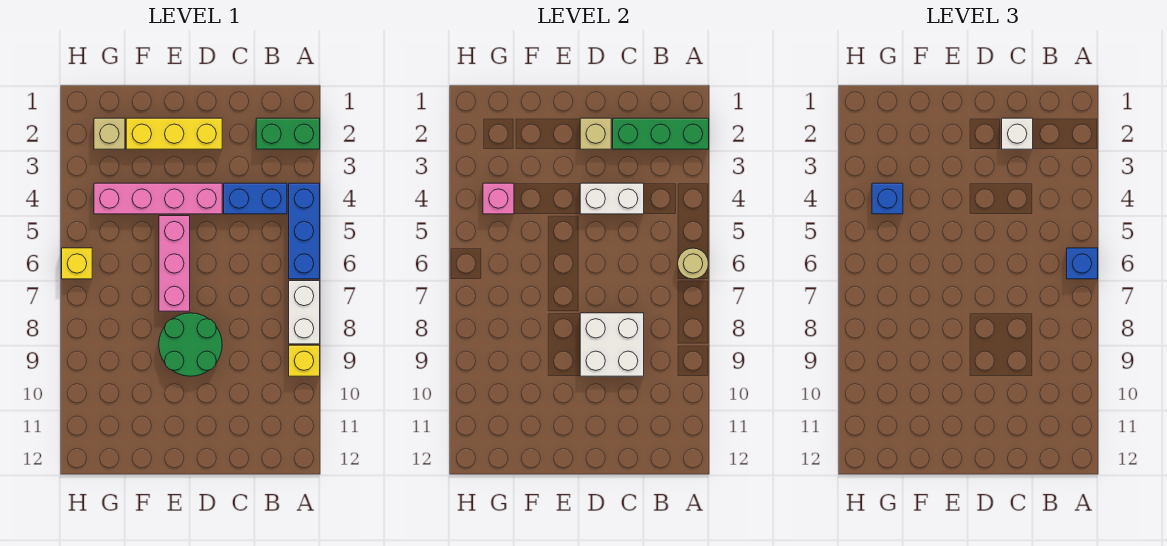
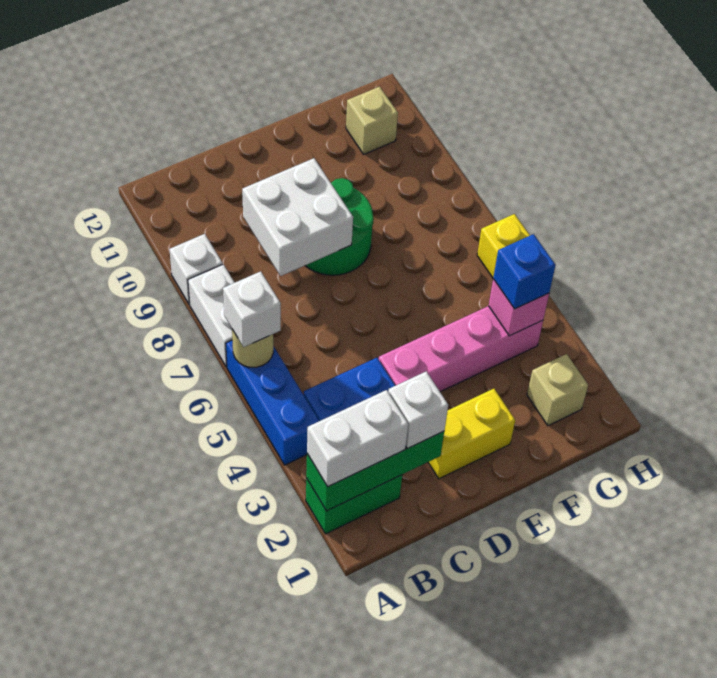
blue 1x1 brick [1067,248,1098,279] -> white 1x1 brick [223,271,281,347]
yellow 1x1 brick [289,345,320,376] -> white 1x1 brick [169,234,223,304]
white 1x2 brick [580,183,644,214] -> white 1x2 brick moved to [307,390,408,486]
yellow 1x3 brick [126,118,222,149] -> yellow 1x2 brick [428,389,515,479]
tan 1x1 brick [580,118,611,149] -> tan 1x1 brick moved to [346,87,398,154]
pink 1x3 brick [159,216,190,311] -> none

